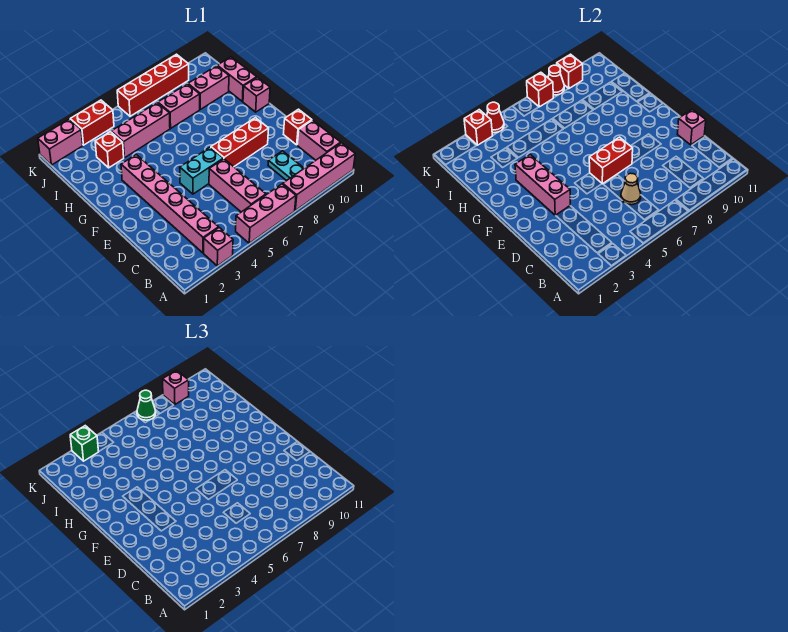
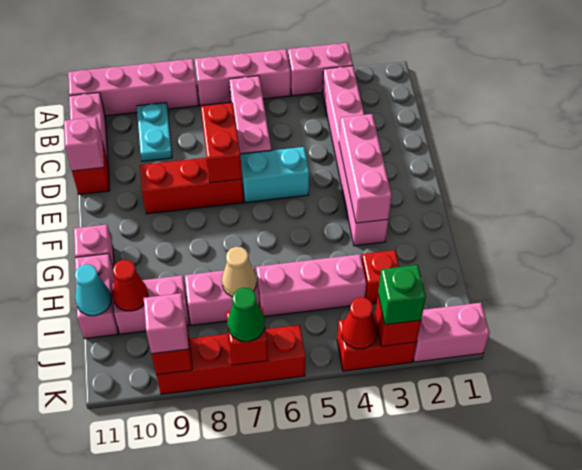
pink 1x1 brick [204,228,233,266] -> pink 1x2 brick [288,43,353,96]
tan 1x1 cone [621,173,641,205] -> tan 1x1 cone moved to [222,247,257,297]
red 1x2 brick [589,137,633,184] -> red 1x2 brick turned to [201,103,242,183]
none -> cyan 1x1 cone [75,264,111,316]
red 1x1 cone [548,65,564,95] -> red 1x1 cone moved to [112,260,148,311]

